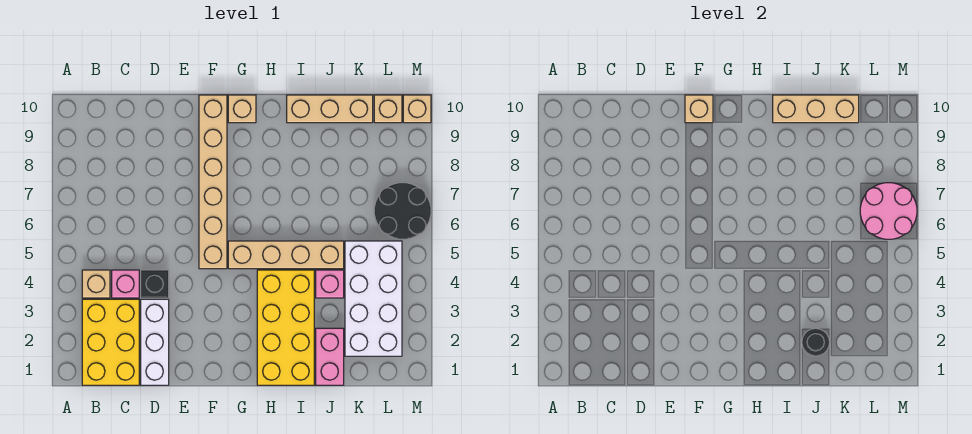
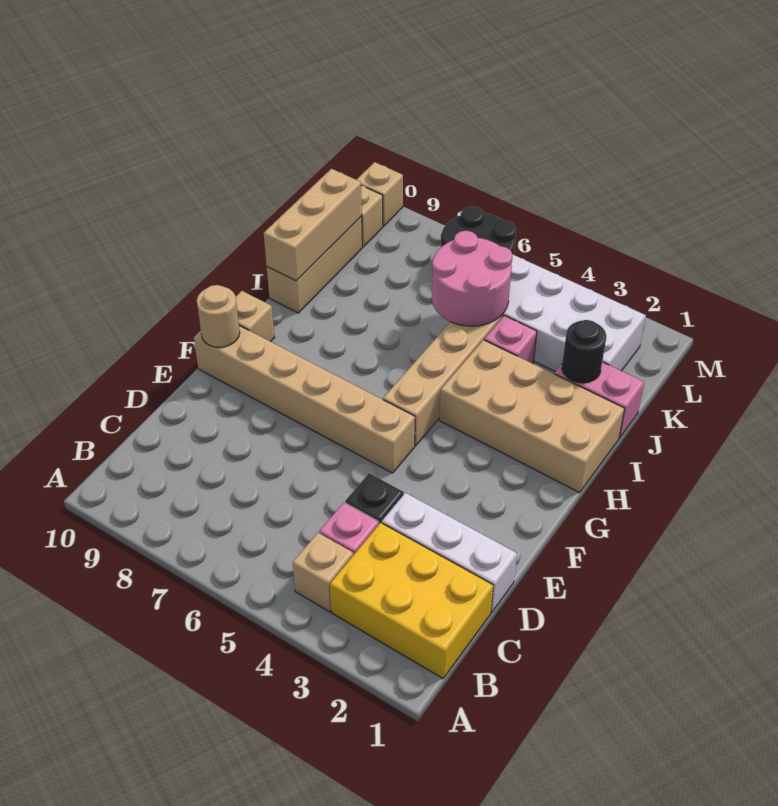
tan 1x1 brick [685,95,713,123] -> tan 1x1 round brick [197,285,240,347]
yellow 2x4 brick [257,270,314,385] -> tan 2x4 brick [440,340,625,492]
pink 2x2 round brick [860,183,917,239] -> pink 2x2 round brick moved to [432,231,513,326]

